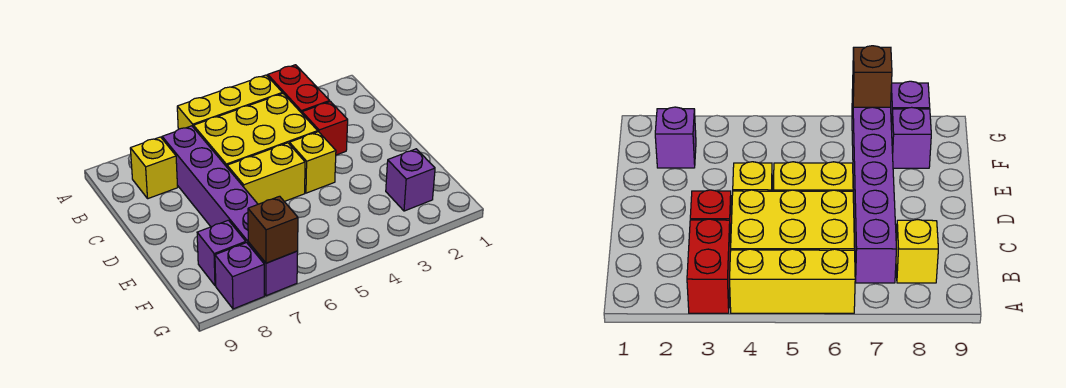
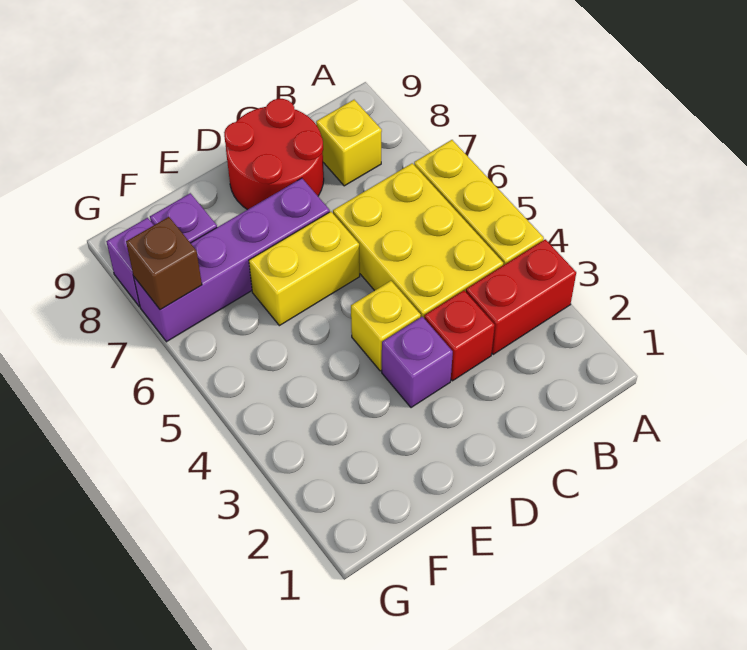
purple 1x6 brick [162,126,298,296] -> purple 1x4 brick [134,178,330,342]
none -> red 2x2 round brick [224,99,324,210]
yellow 1x2 brick [227,143,305,204] -> yellow 1x2 brick turned to [249,212,360,326]
purple 1x1 brick [386,149,435,211] -> purple 1x1 brick moved to [382,317,453,408]

